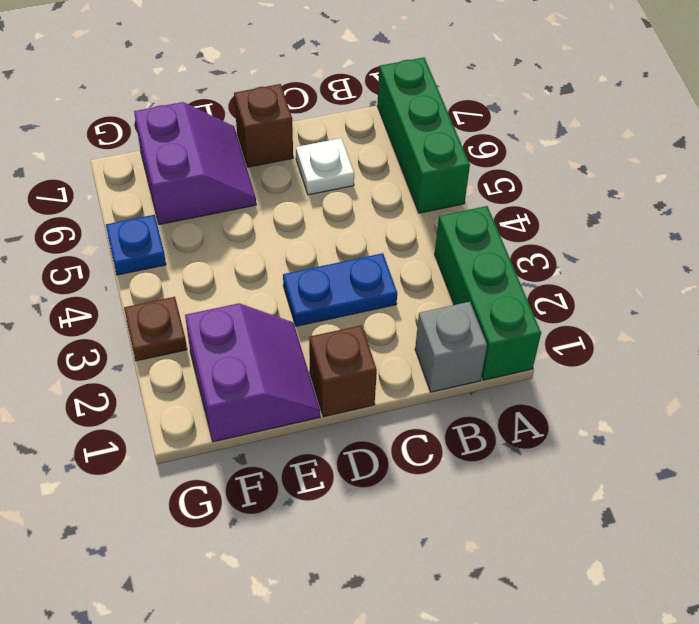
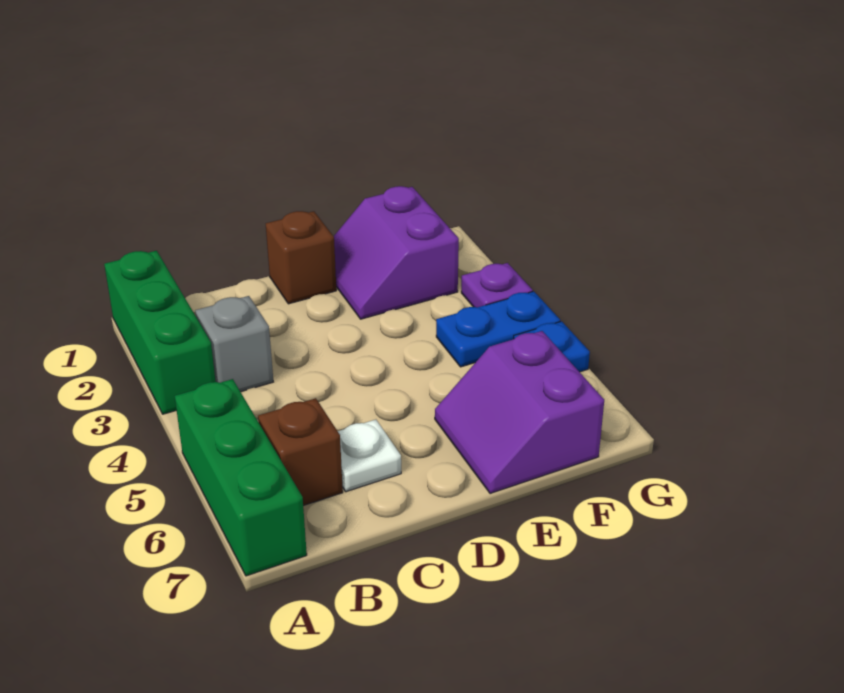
grey 1x1 brick [415,302,487,392] -> grey 1x1 brick moved to [195,296,273,392]
blue 1x2 plate [283,253,397,326] -> blue 1x2 plate moved to [436,291,560,367]
brown 1x1 brick [234,84,293,167] -> brown 1x1 brick moved to [258,398,343,506]
brown 1x1 plate [124,297,187,361] -> purple 1x1 plate [461,263,533,307]

